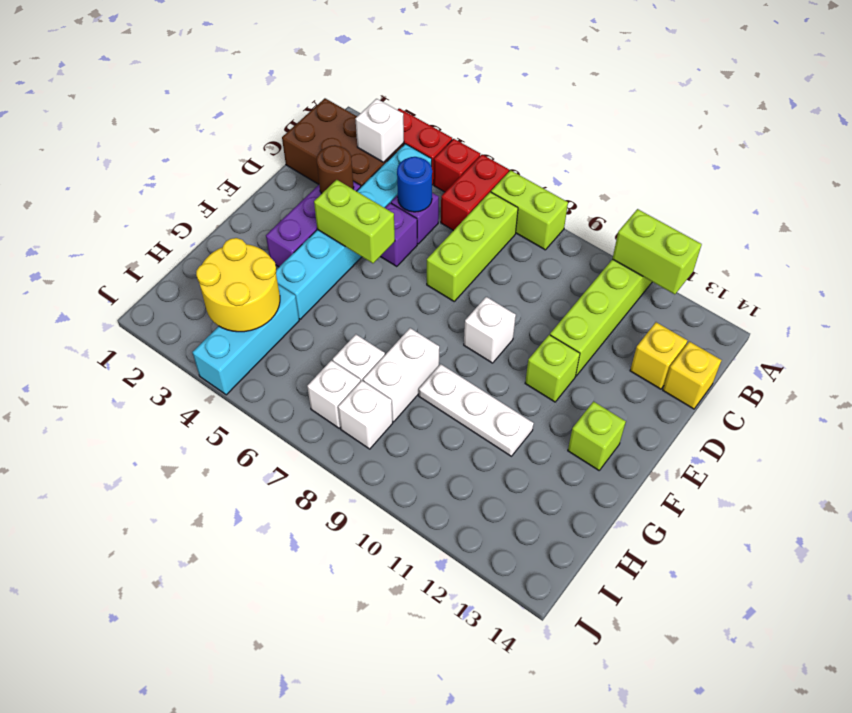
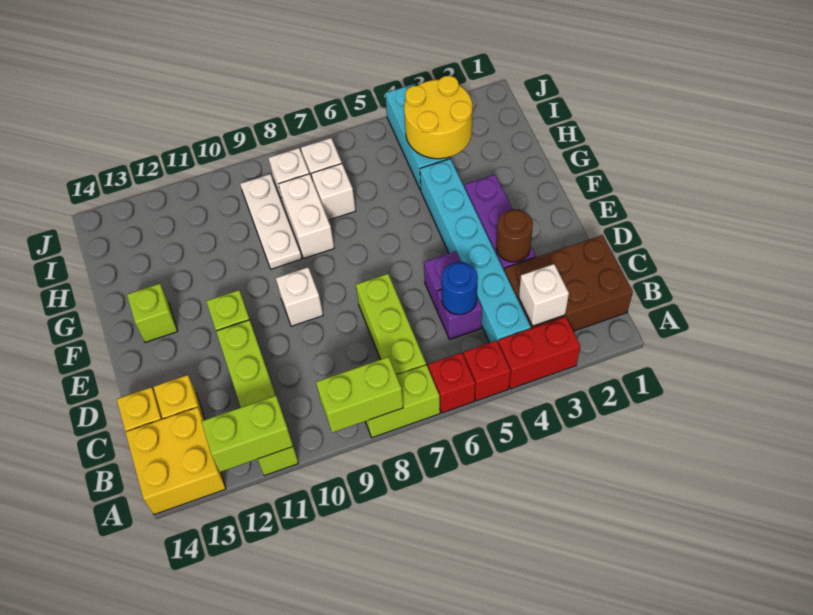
red 1x2 brick [441,155,509,231] -> red 1x1 brick [428,353,475,413]
none -> yellow 2x2 brick [125,407,226,515]
lime 1x2 brick [314,180,395,263] -> lime 1x2 brick moved to [316,357,403,433]
white 1x3 plate [419,364,534,456] -> white 1x3 plate turned to [240,174,302,269]

